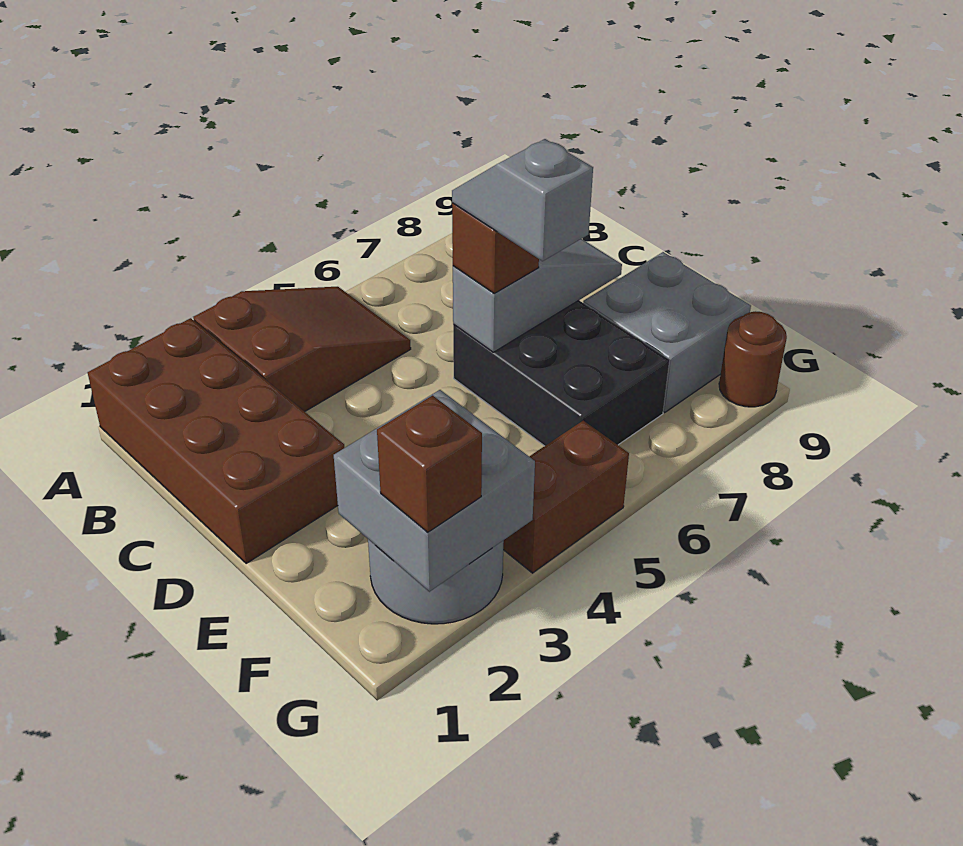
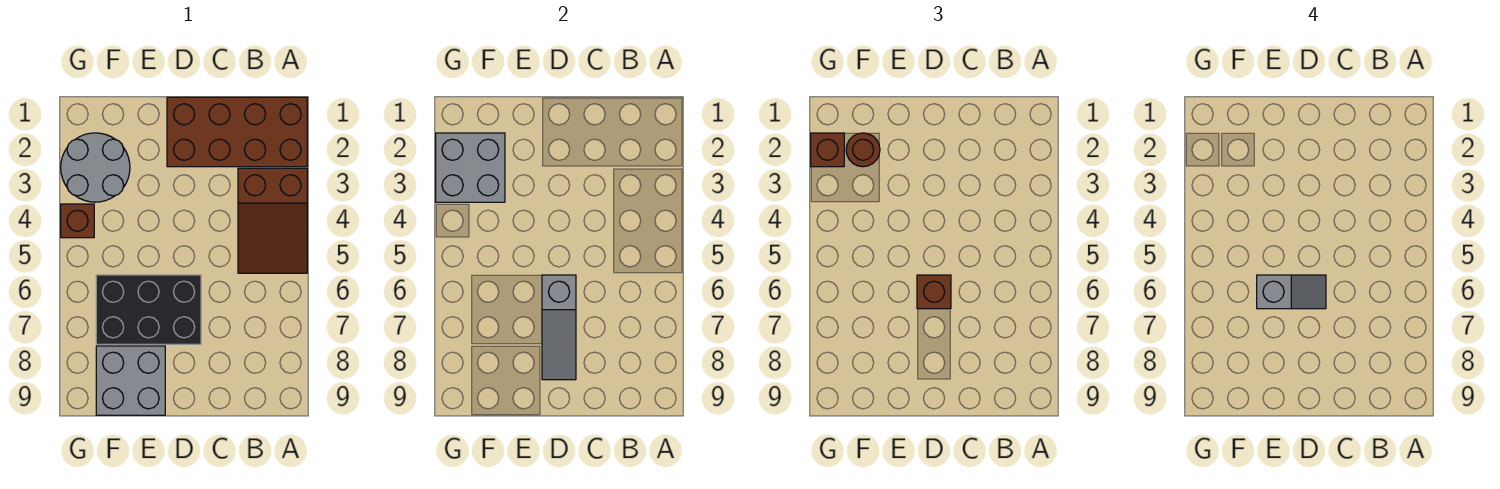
brown 1x2 brick [503,421,629,573] -> brown 1x1 brick [61,204,94,238]
brown 1x1 round brick [719,311,787,407] -> brown 1x1 round brick moved to [846,133,880,167]

